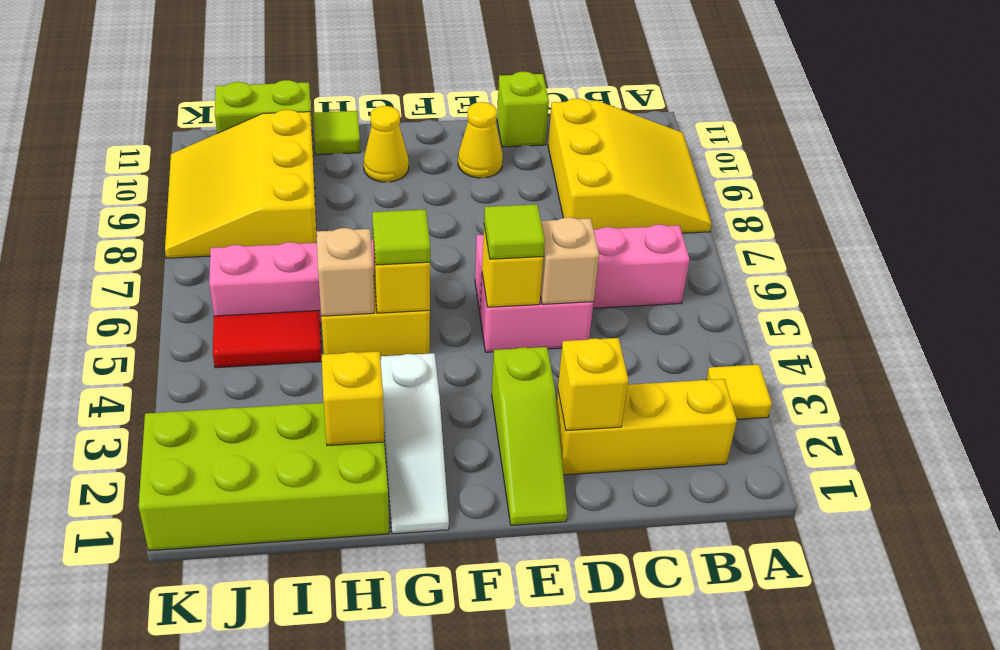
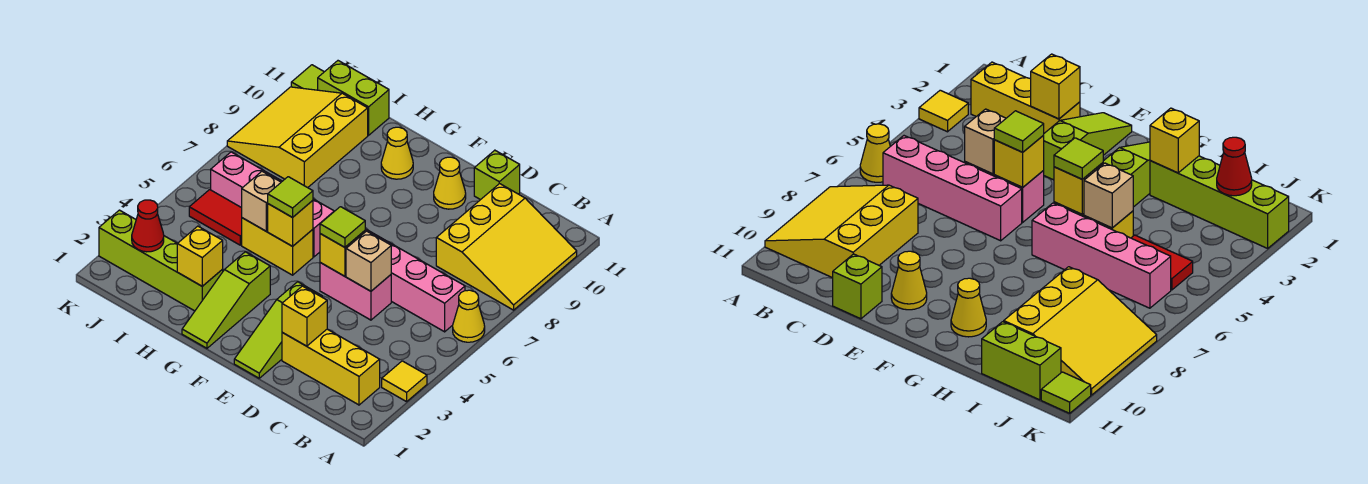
none -> yellow 1x1 cone [453,290,485,342]
white 1x3 slope [380,353,449,534] -> lime 1x3 slope [182,252,270,348]
lime 2x4 brick [139,403,389,551] -> lime 1x4 brick [99,210,223,311]
lime 1x1 tile [313,111,360,155] -> lime 1x1 tile moved to [291,65,324,90]
none -> red 1x1 cone [132,200,164,252]

